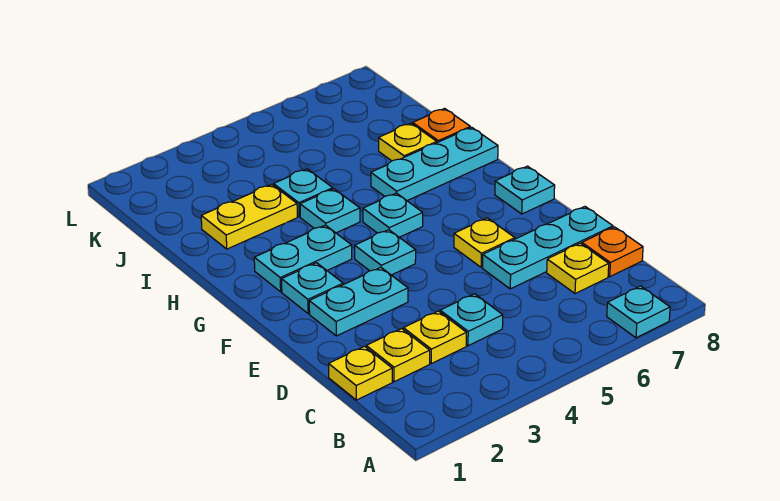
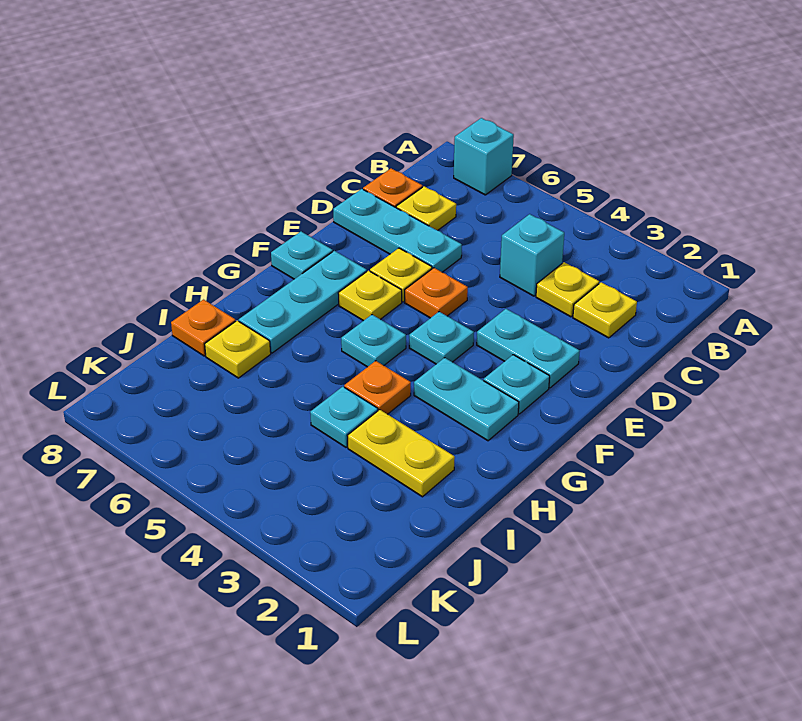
cyan 1x1 plate [607,286,670,338] -> cyan 1x1 brick [454,118,514,195]
yellow 1x1 plate [329,346,392,400] -> yellow 1x1 plate moved to [338,271,402,321]
cyan 1x1 plate [440,294,503,346] -> cyan 1x1 brick [500,214,564,296]
none -> orange 1x1 plate [405,268,468,318]
cyan 1x1 plate [300,189,360,233] -> orange 1x1 plate [344,361,411,414]
cyan 1x3 plate [371,127,498,201] -> cyan 1x3 plate turned to [239,251,367,353]

